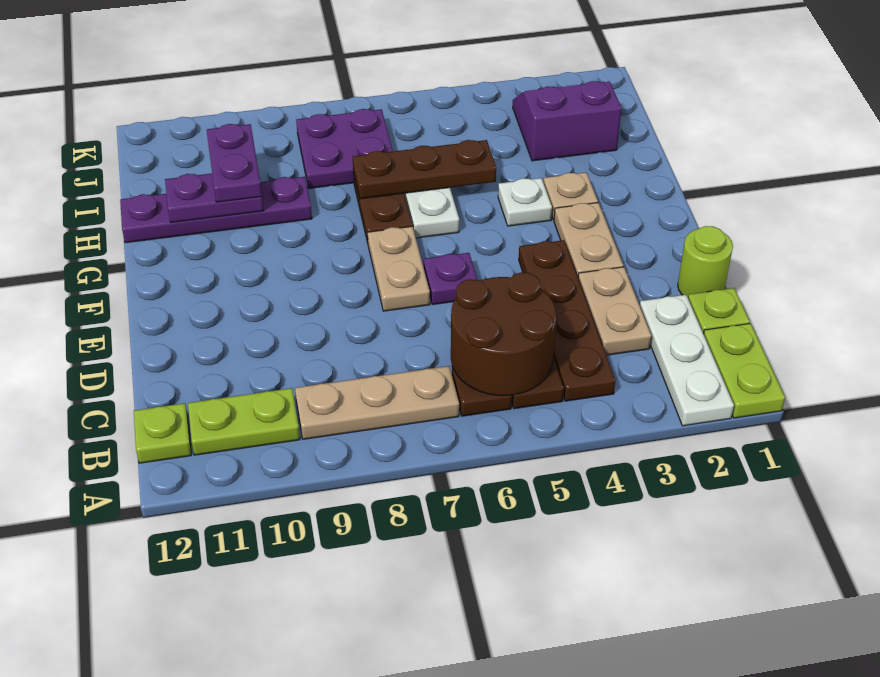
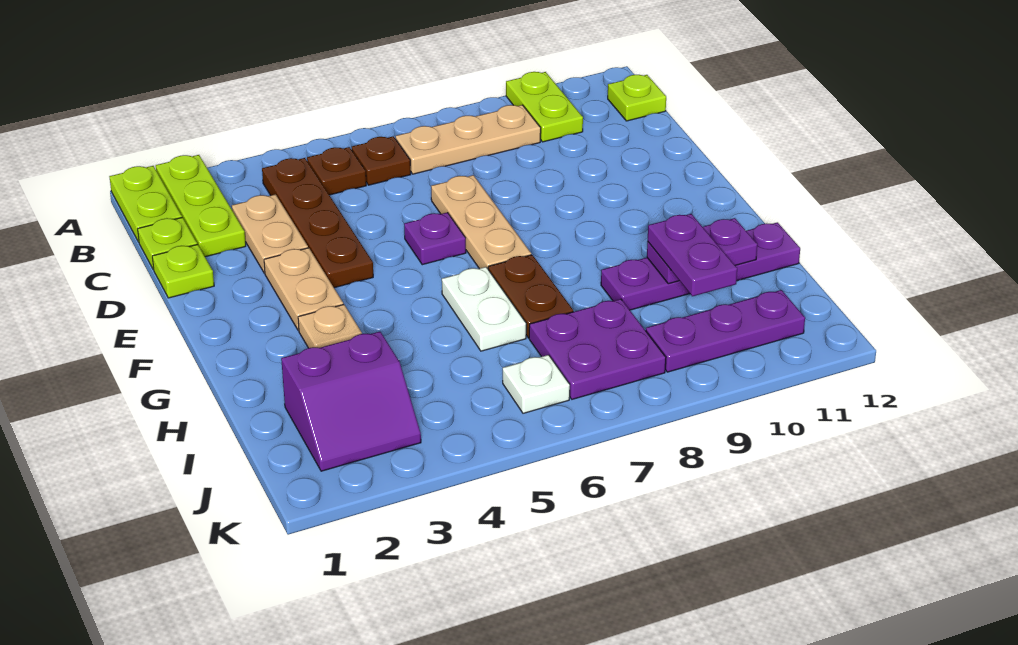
white 1x3 plate [640,295,734,426] -> lime 1x3 plate [156,155,246,257]
brown 2x2 round brick [451,272,556,396] -> none
lime 1x2 plate [188,388,300,455] -> lime 1x2 plate turned to [506,72,583,142]
lime 1x1 round brick [678,226,733,297] -> lime 1x1 plate [152,244,214,298]
tan 1x2 plate [368,226,430,311] -> tan 1x3 plate [431,175,531,269]
white 1x1 plate [498,178,552,226] -> white 1x1 plate moved to [503,355,570,413]
brown 1x3 plate [353,140,496,199] -> none
none -> purple 1x3 plate [646,290,805,372]

